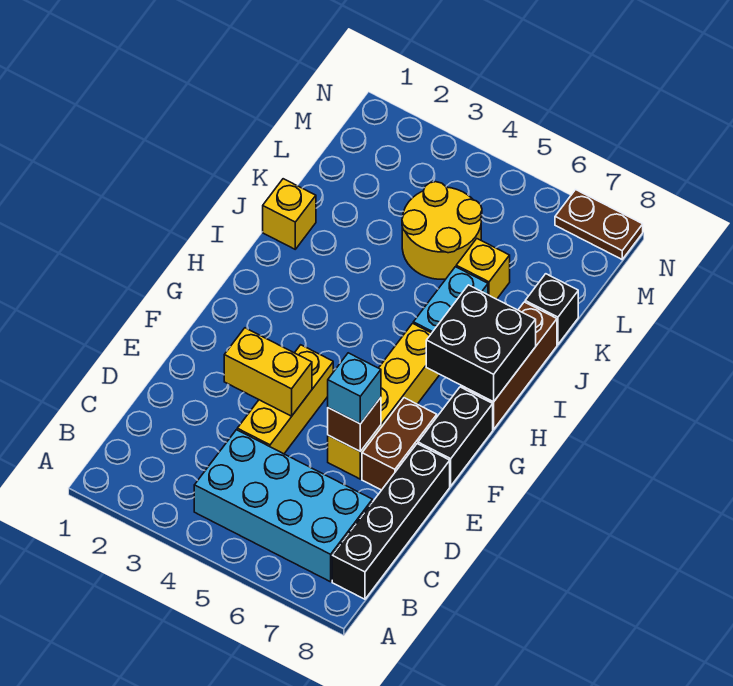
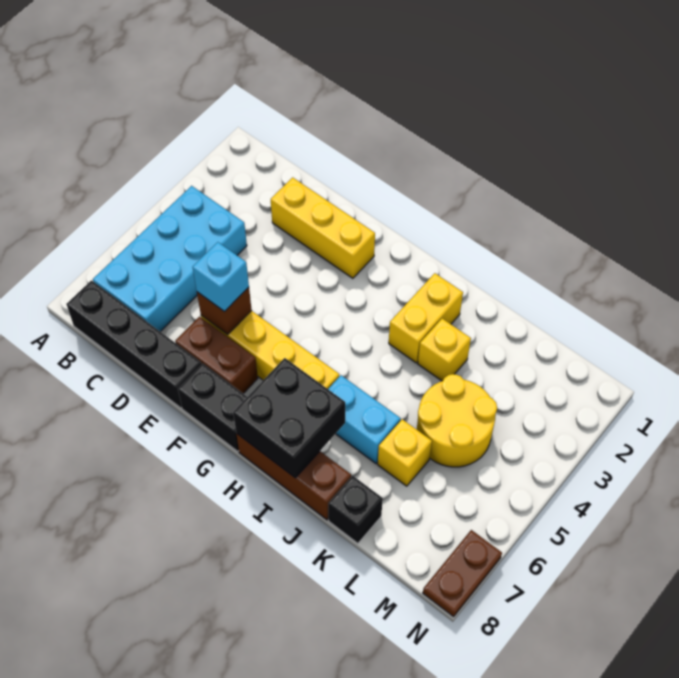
yellow 1x3 brick [237,345,333,454] -> yellow 1x3 brick moved to [271,177,375,278]
yellow 1x2 brick [224,328,312,416] -> yellow 1x2 brick moved to [389,273,463,363]
yellow 1x1 brick [263,179,316,249] -> yellow 1x1 brick moved to [418,319,471,381]

